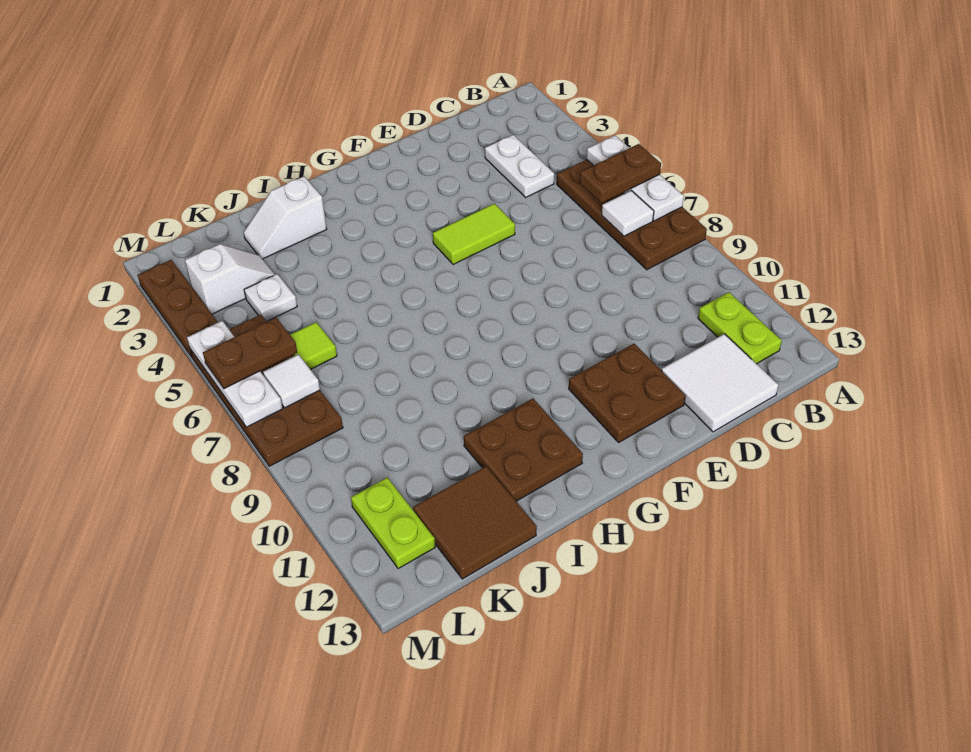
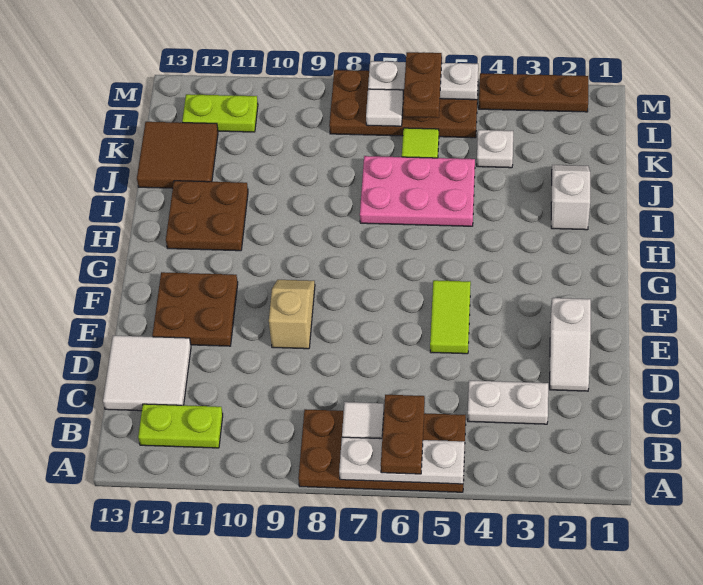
none -> tan 1x2 slope [269,280,315,349]
none -> pink 2x3 plate [360,156,475,226]
white 1x2 slope [185,244,275,314] -> white 1x2 slope moved to [550,298,591,391]

